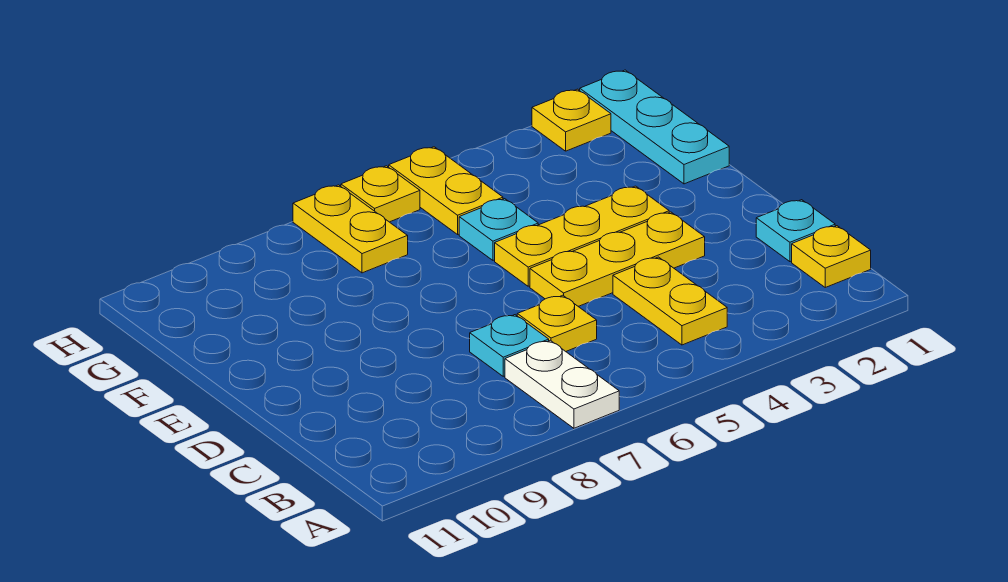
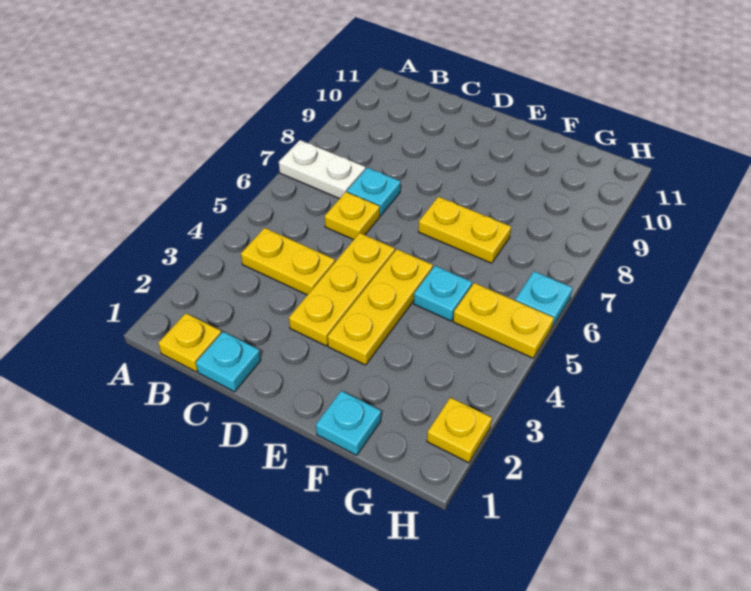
cyan 1x3 plate [580,70,729,184] -> cyan 1x1 plate [316,391,381,455]
yellow 1x2 plate [293,185,408,273] -> yellow 1x2 plate moved to [418,197,511,263]
yellow 1x1 plate [341,166,420,222] -> cyan 1x1 plate [515,271,572,327]

